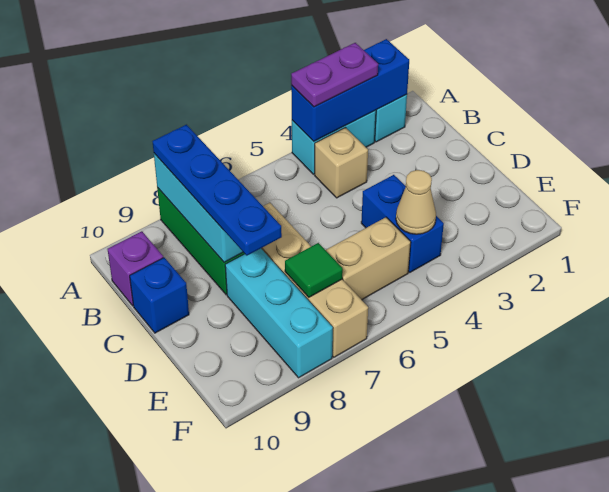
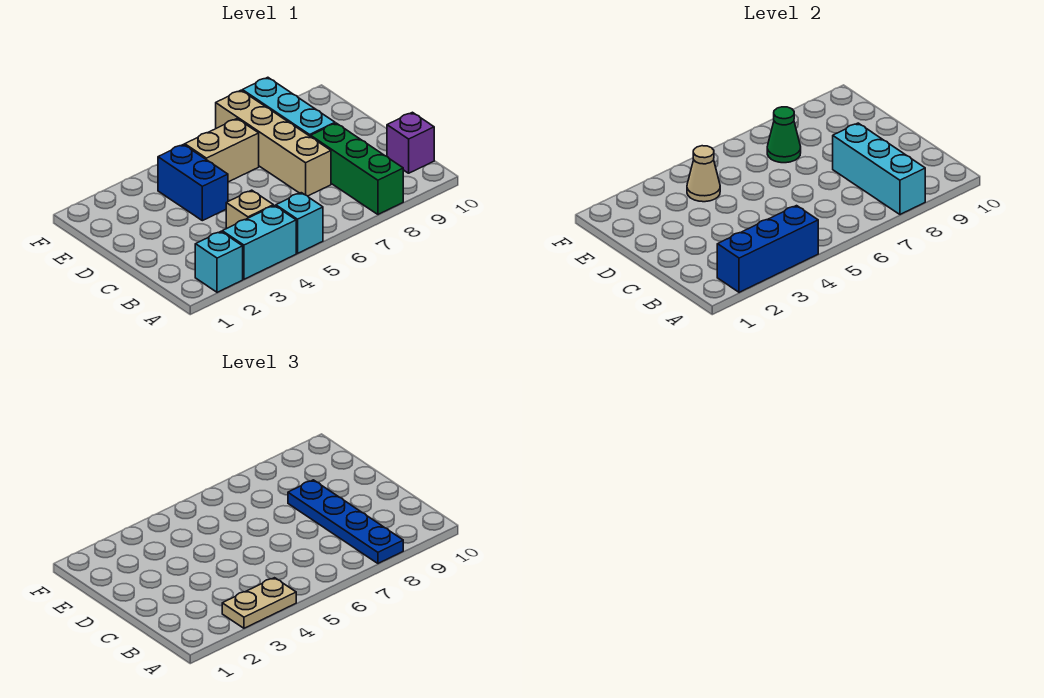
purple 1x2 plate [291,43,378,107] -> tan 1x2 plate [222,578,296,628]
none -> cyan 1x1 brick [276,193,323,253]
blue 1x1 brick [130,258,189,333] -> none
green 1x1 tile [285,243,343,297] -> green 1x1 cone [767,107,801,163]

